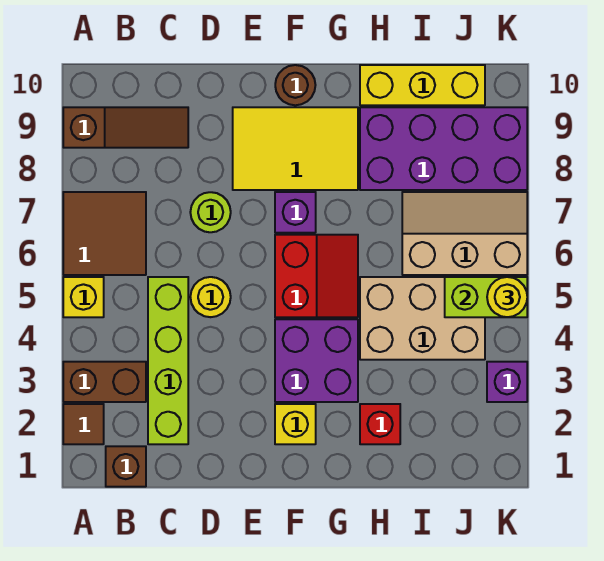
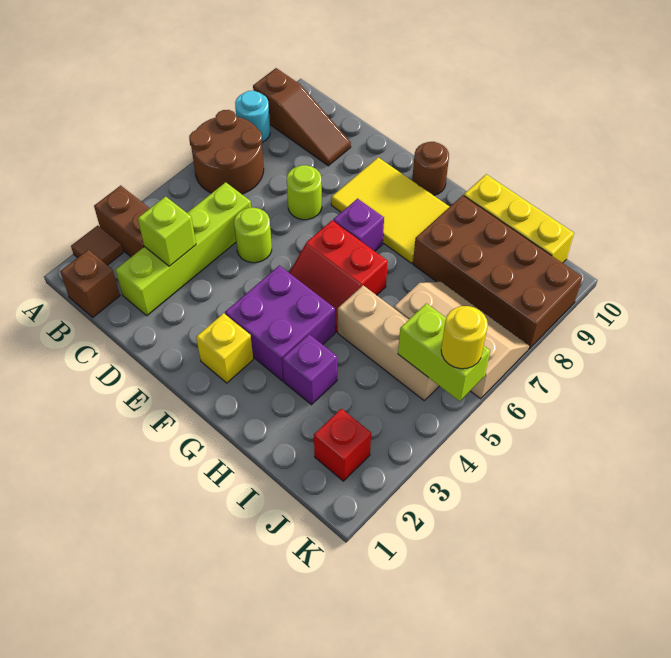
yellow 1x1 brick [63,277,104,317] -> none
brown 2x2 tile [63,192,146,275] -> brown 2x2 round brick [189,110,264,194]
none -> cyan 1x1 round brick [235,91,270,142]
none -> lime 1x1 brick [138,197,196,266]
yellow 1x1 round brick [190,277,231,317] -> lime 1x1 round brick [234,208,272,263]
red 2x2 slope [275,235,358,317] -> red 2x2 slope turned to [290,220,388,332]
red 1x1 brick [360,404,400,444] -> red 1x1 brick moved to [314,409,371,481]
tan 2x3 brick [360,277,485,360] -> tan 1x3 brick [338,285,439,400]
purple 2x4 brick [360,107,527,190] -> brown 2x4 brick [413,195,582,349]
purple 1x1 brick [487,362,527,402] -> purple 1x1 brick moved to [282,334,337,405]

